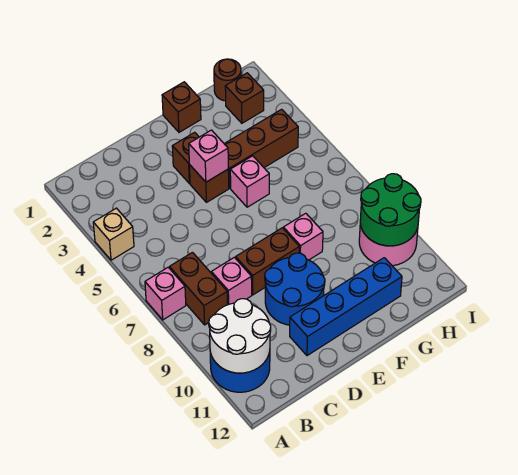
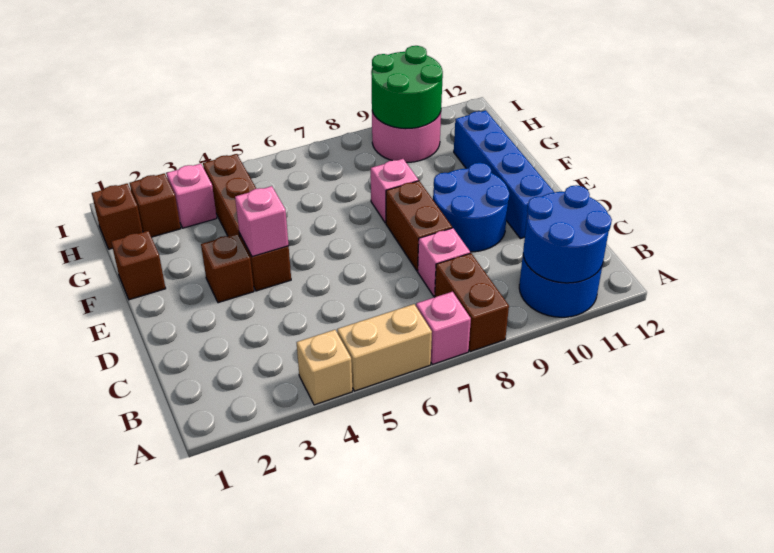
none -> tan 1x2 brick [337,304,432,391]
white 2x2 round brick [209,299,271,373] -> blue 2x2 round brick [523,185,612,283]
brown 1x2 brick [169,252,227,325] -> brown 1x2 brick turned to [435,253,509,352]
pink 1x1 brick [230,156,269,207] -> pink 1x1 brick moved to [167,164,217,228]
brown 1x1 round brick [214,59,241,101] -> brown 1x1 brick [92,184,143,249]

